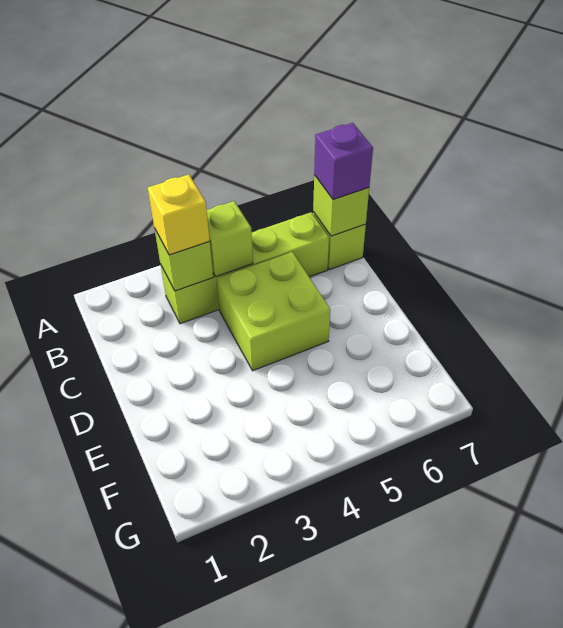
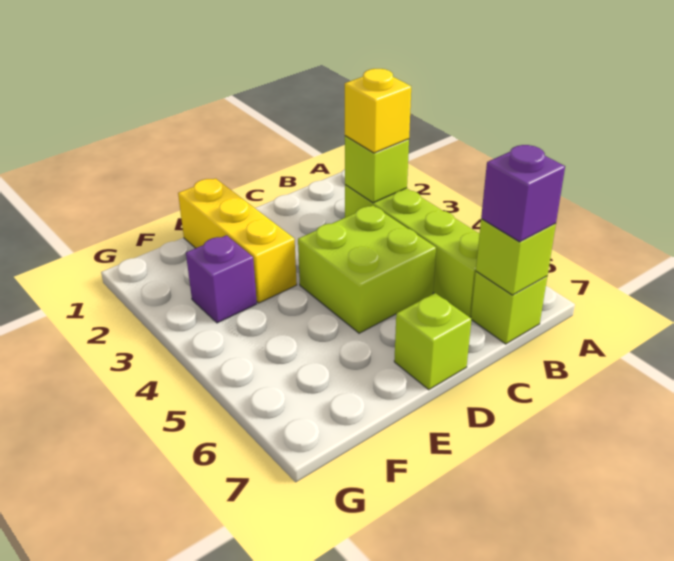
lime 1x1 brick [207,201,253,277] -> lime 1x1 brick moved to [394,293,471,390]
none -> yellow 1x3 brick [178,178,297,303]
none -> purple 1x1 brick [186,235,257,323]

